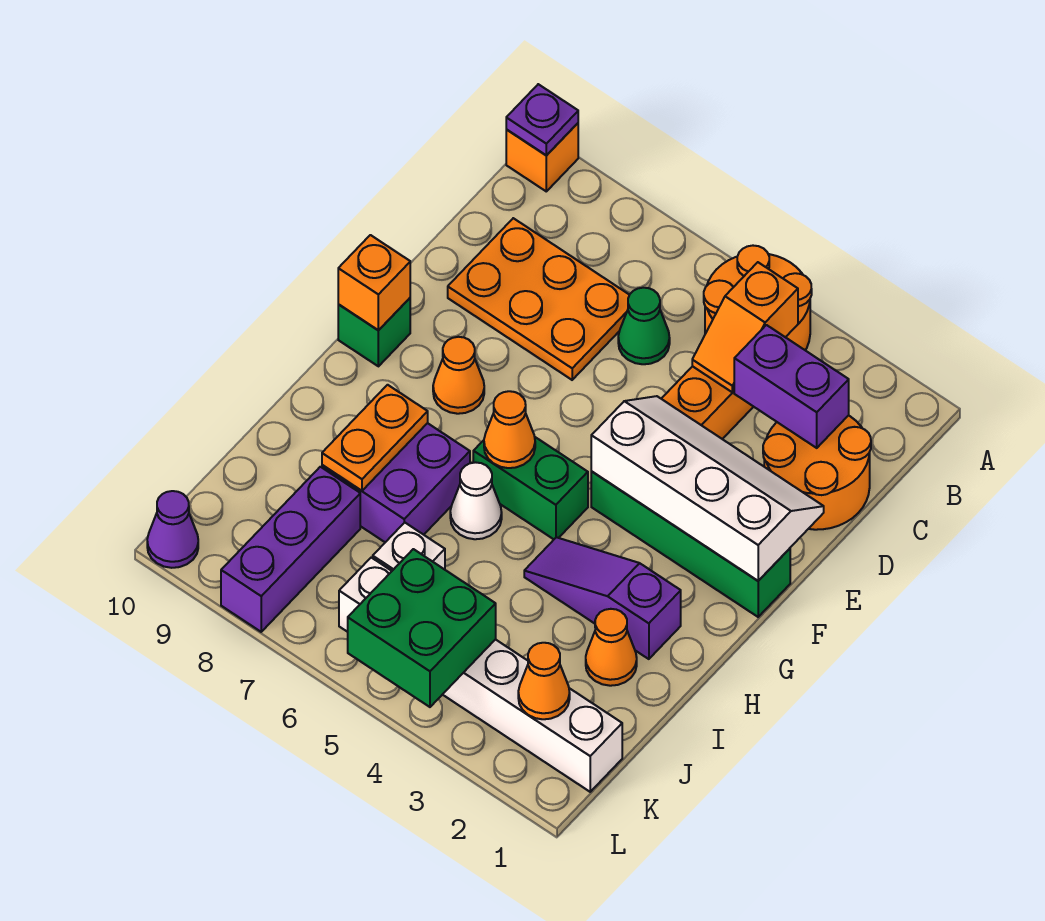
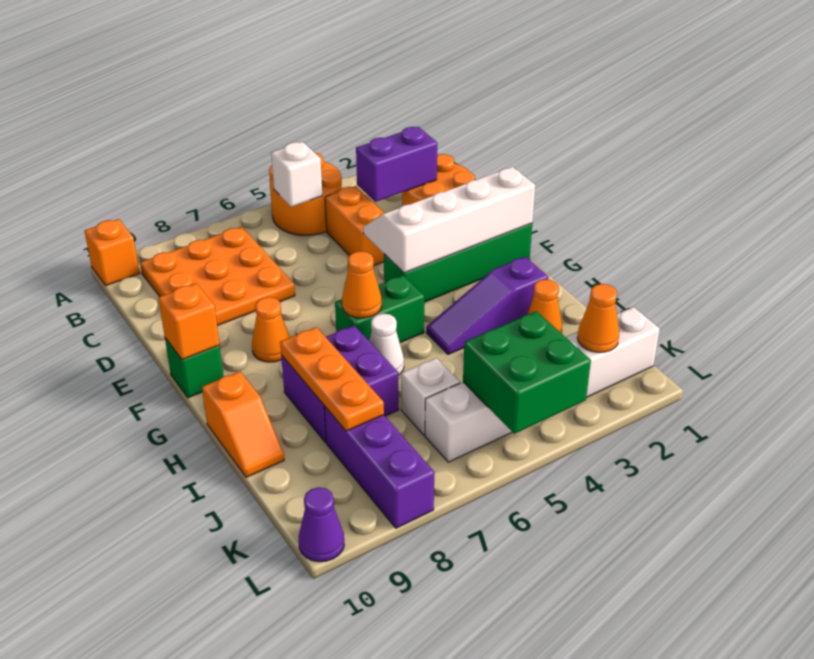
purple 1x1 plate [506,84,578,155] -> none
orange 1x2 slope [692,262,798,392] -> orange 1x2 slope moved to [202,371,284,477]
none -> white 1x1 brick [271,142,322,207]
green 1x1 cone [618,288,670,364] -> none
orange 2x3 plate [448,218,629,380] -> orange 3x3 plate [140,227,295,326]
orange 1x2 plate [322,385,428,491] -> orange 1x3 plate [280,327,384,431]

